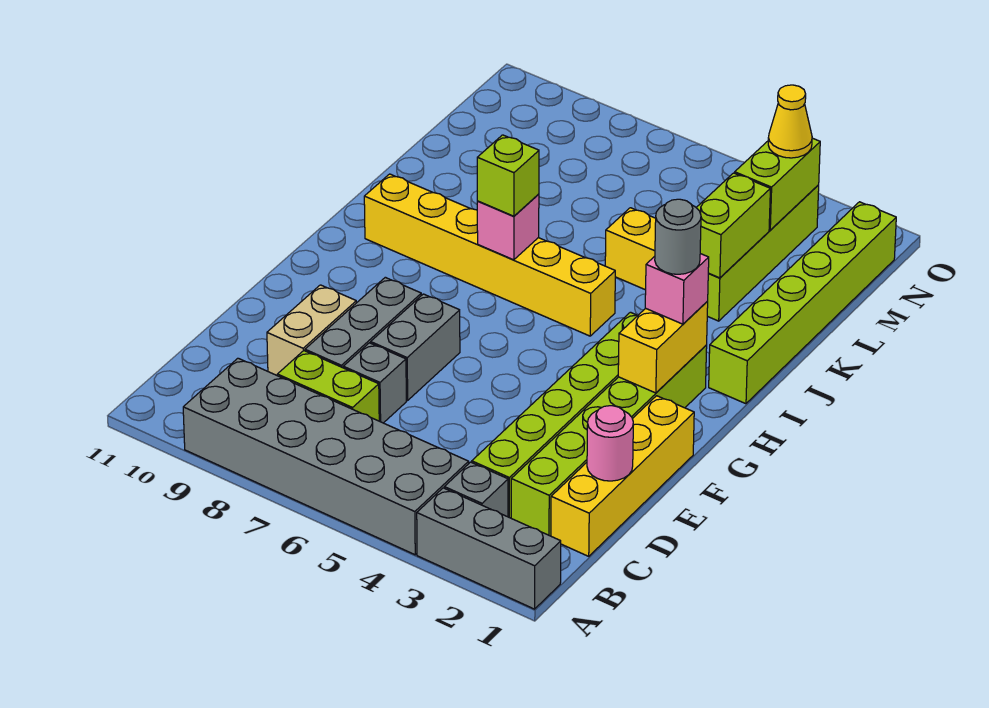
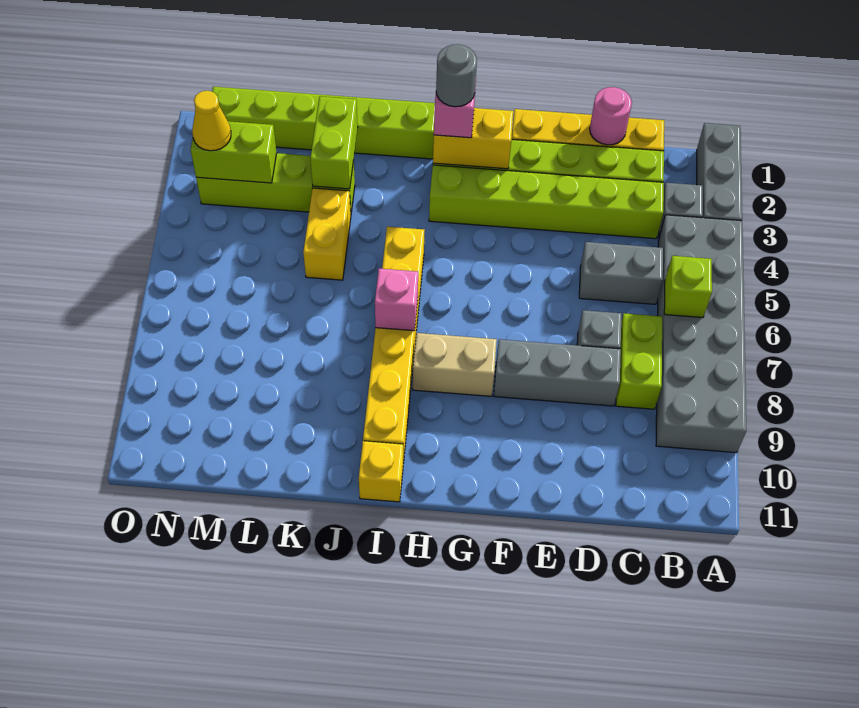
tan 1x2 brick [267,285,356,375] -> tan 1x2 brick moved to [413,333,497,396]
grey 1x2 brick [371,294,460,400] -> grey 1x2 brick moved to [579,242,663,304]
lime 1x1 brick [477,135,539,216] -> lime 1x1 brick moved to [664,256,712,318]
none -> yellow 1x1 brick [359,441,403,502]
lime 1x2 brick [696,173,770,278] -> lime 1x2 brick turned to [310,96,358,189]

